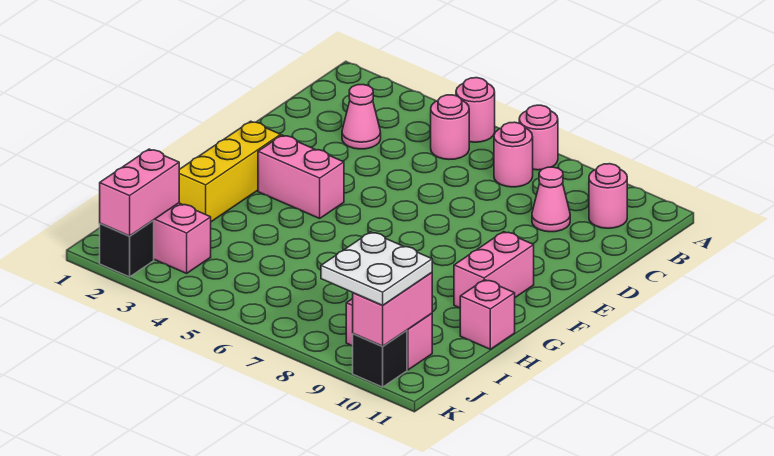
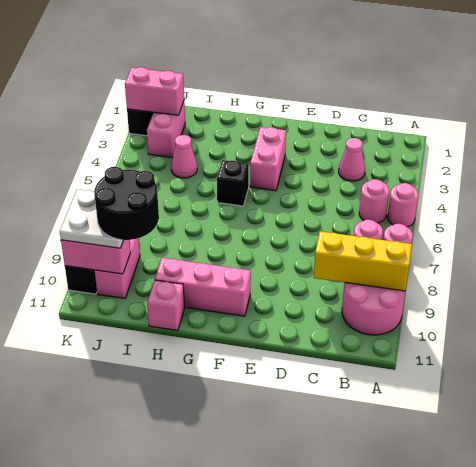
pink 1x1 round brick [589,164,627,228] -> pink 2x2 round brick [342,283,405,335]
pink 1x1 cone [532,167,570,232] -> pink 1x1 cone moved to [171,135,197,178]
yellow 1x3 brick [179,121,281,222] -> yellow 1x3 brick moved to [314,231,412,291]
pink 1x2 brick [454,232,534,308] -> pink 1x3 brick [155,258,251,316]
none -> black 1x1 brick [217,160,249,206]
none -> black 2x2 round brick [94,167,159,240]

